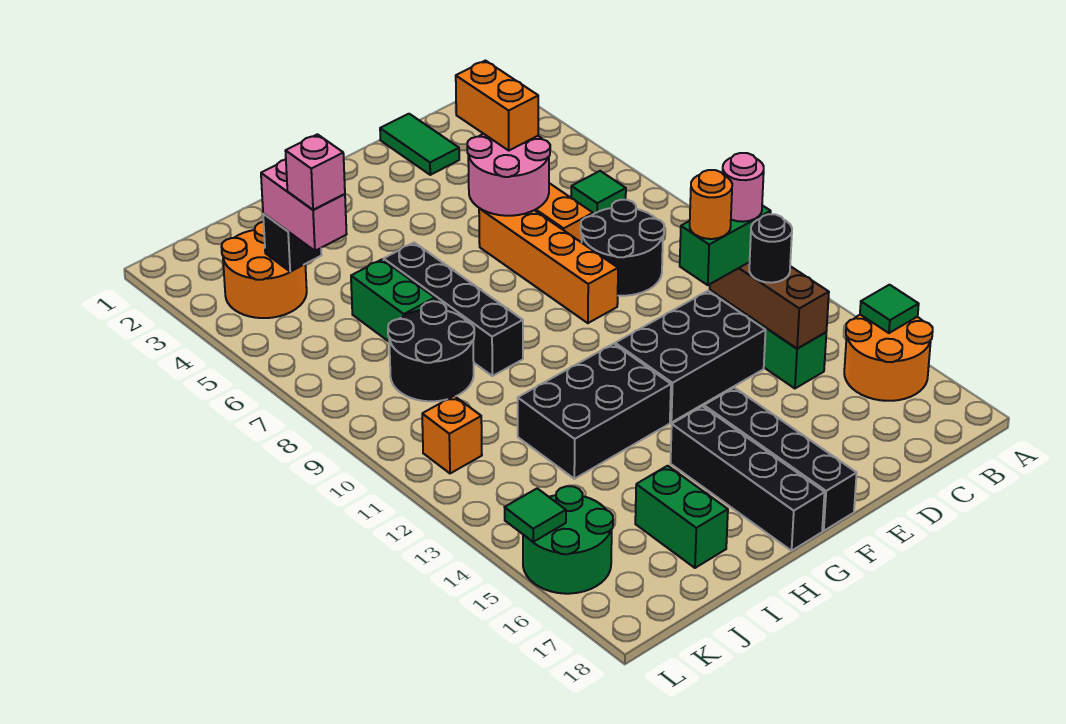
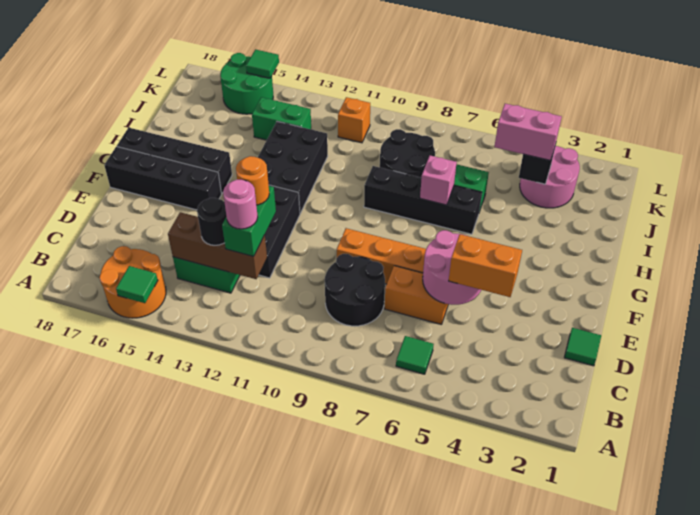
green 1x2 tile [380,114,459,175] -> green 1x1 tile [564,328,601,366]
green 1x2 brick [635,466,728,568] -> green 1x2 brick moved to [252,97,311,140]
orange 2x2 round brick [222,222,307,318] -> pink 2x2 round brick [520,146,580,208]
pink 1x1 brick [286,134,345,210] -> pink 1x1 brick moved to [420,156,457,205]

